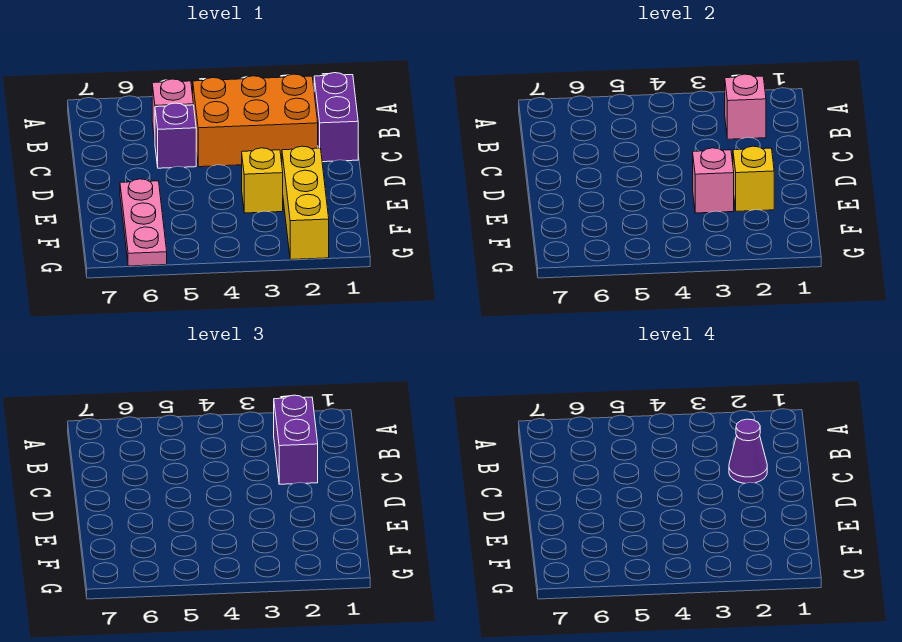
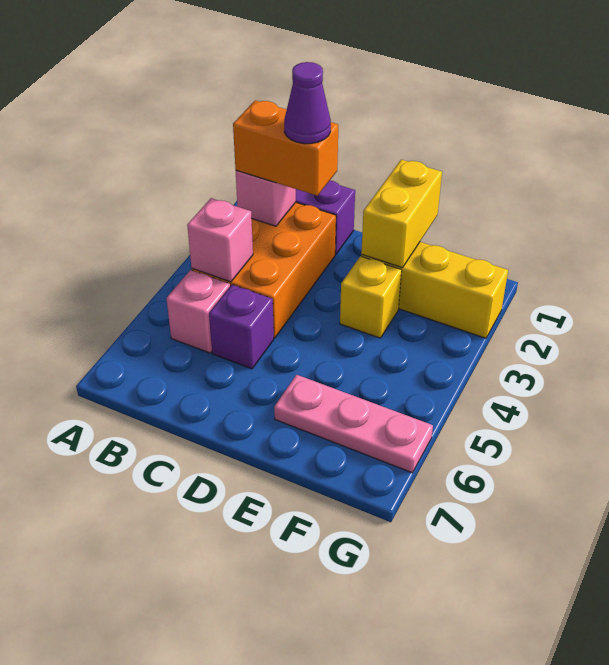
purple 1x2 brick [274,395,318,484] -> orange 1x2 brick [233,100,338,196]
yellow 1x1 brick [733,146,774,211] -> yellow 1x2 brick [361,160,442,268]
pink 1x1 brick [693,148,734,213] -> pink 1x1 brick moved to [187,198,253,282]

